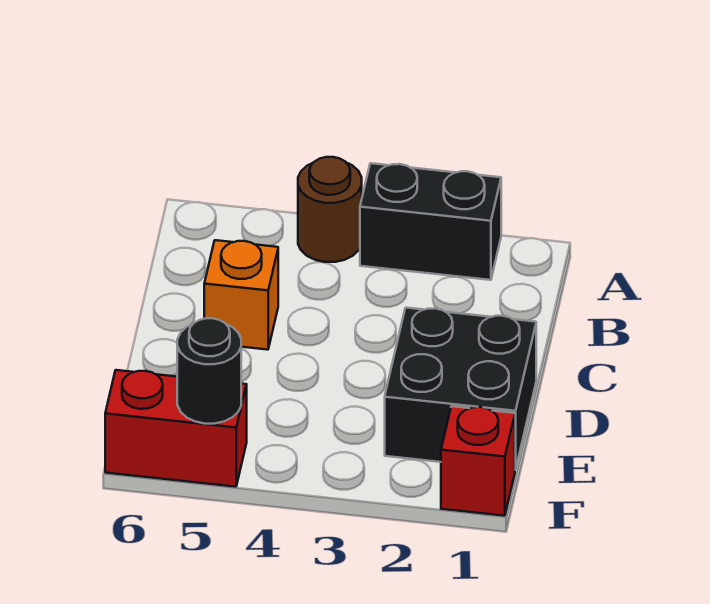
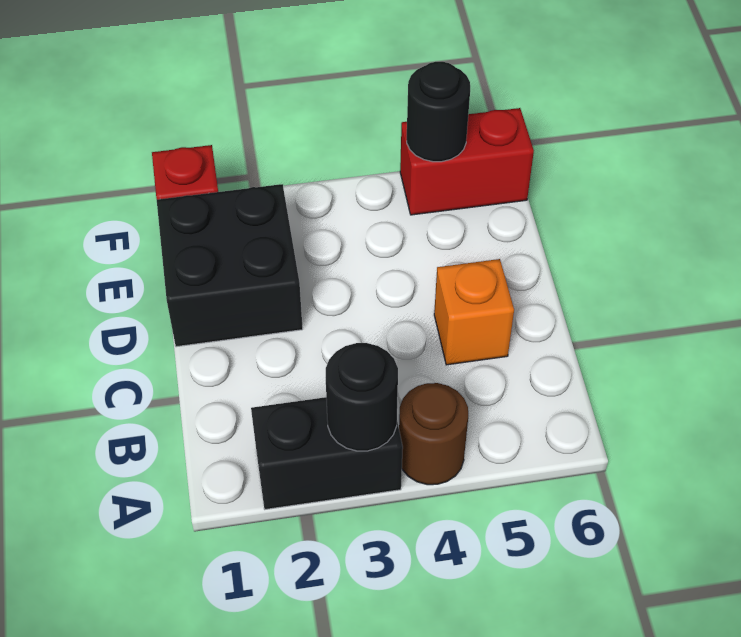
none -> black 1x1 round brick [326,343,398,451]

